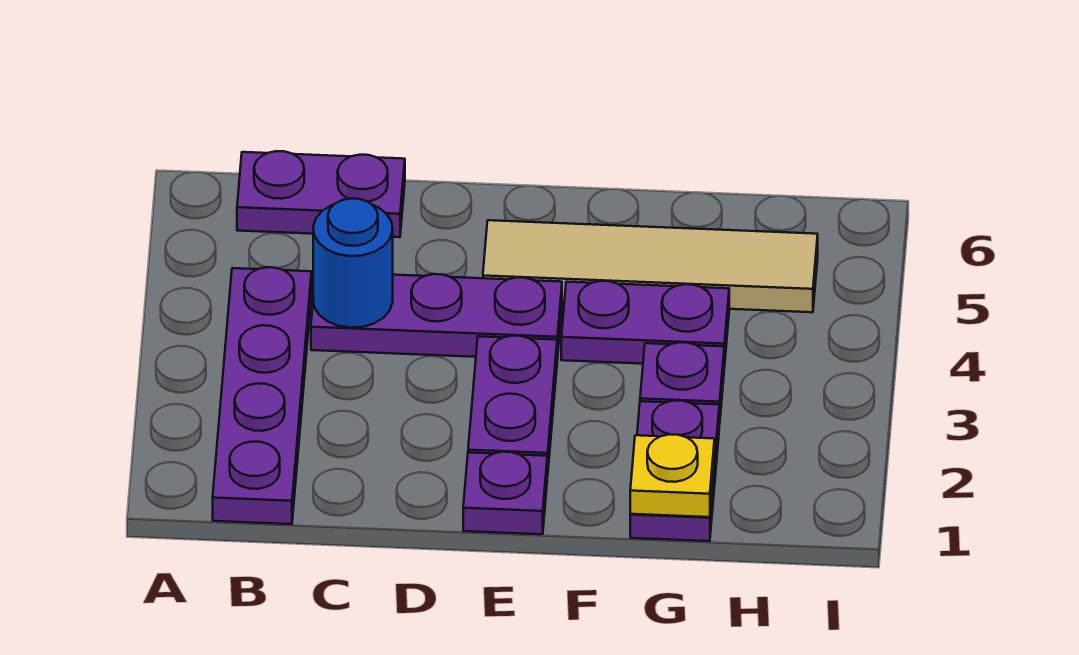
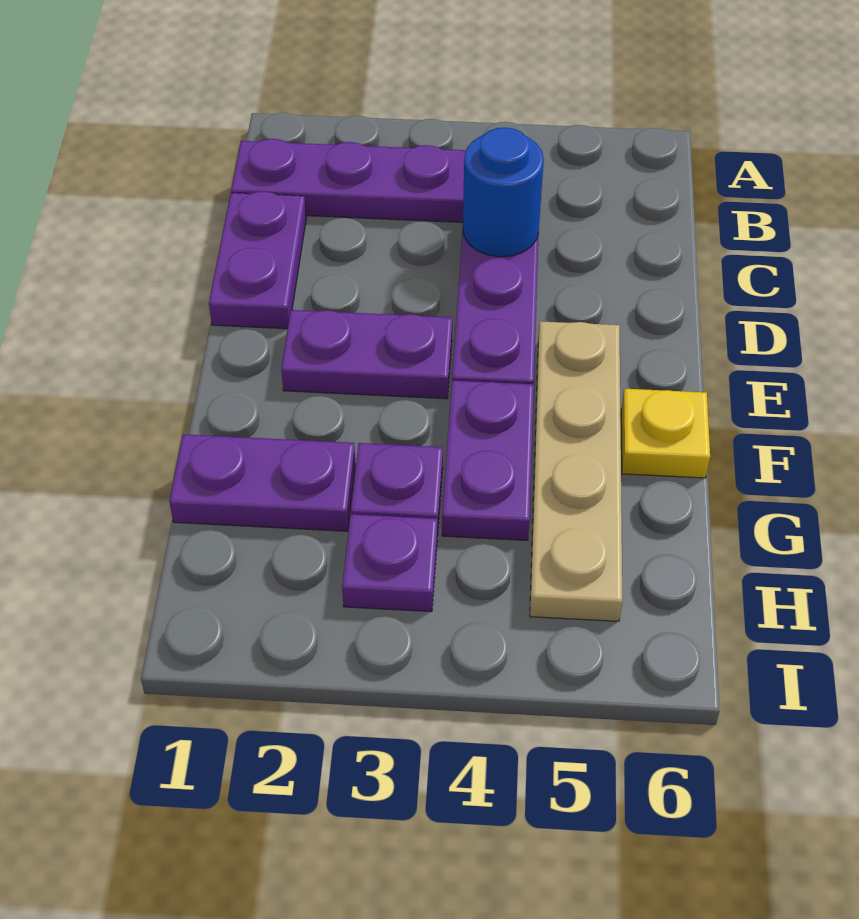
purple 1x2 plate [237,151,405,237] -> purple 1x2 plate moved to [209,191,306,329]
purple 1x1 plate [463,452,547,534] -> purple 1x1 plate moved to [342,514,437,612]
tan 1x4 tile [483,220,818,312] -> tan 1x4 plate [530,321,622,621]
yellow 1x1 plate [630,434,715,517] -> yellow 1x1 plate moved to [621,389,710,478]

